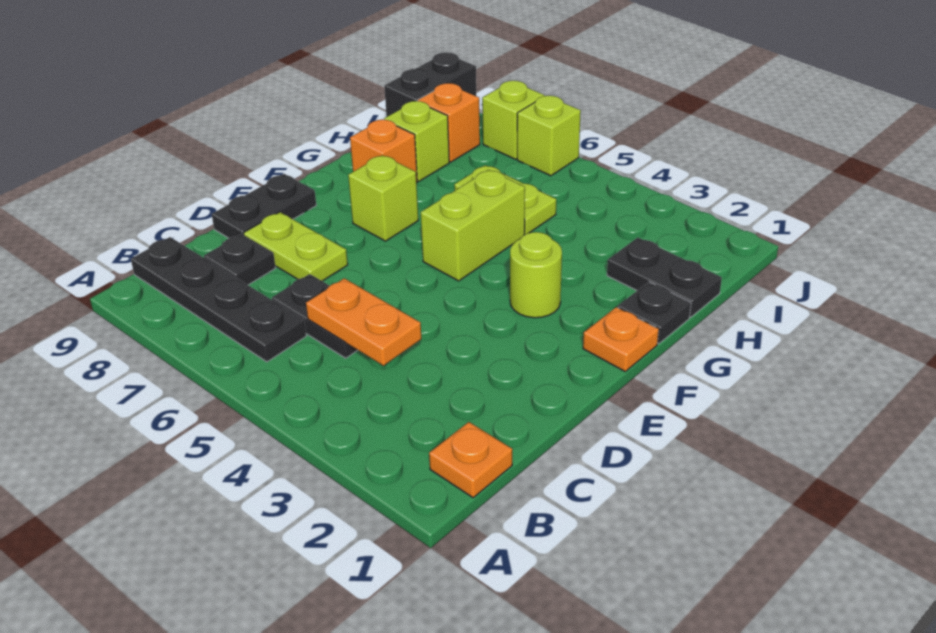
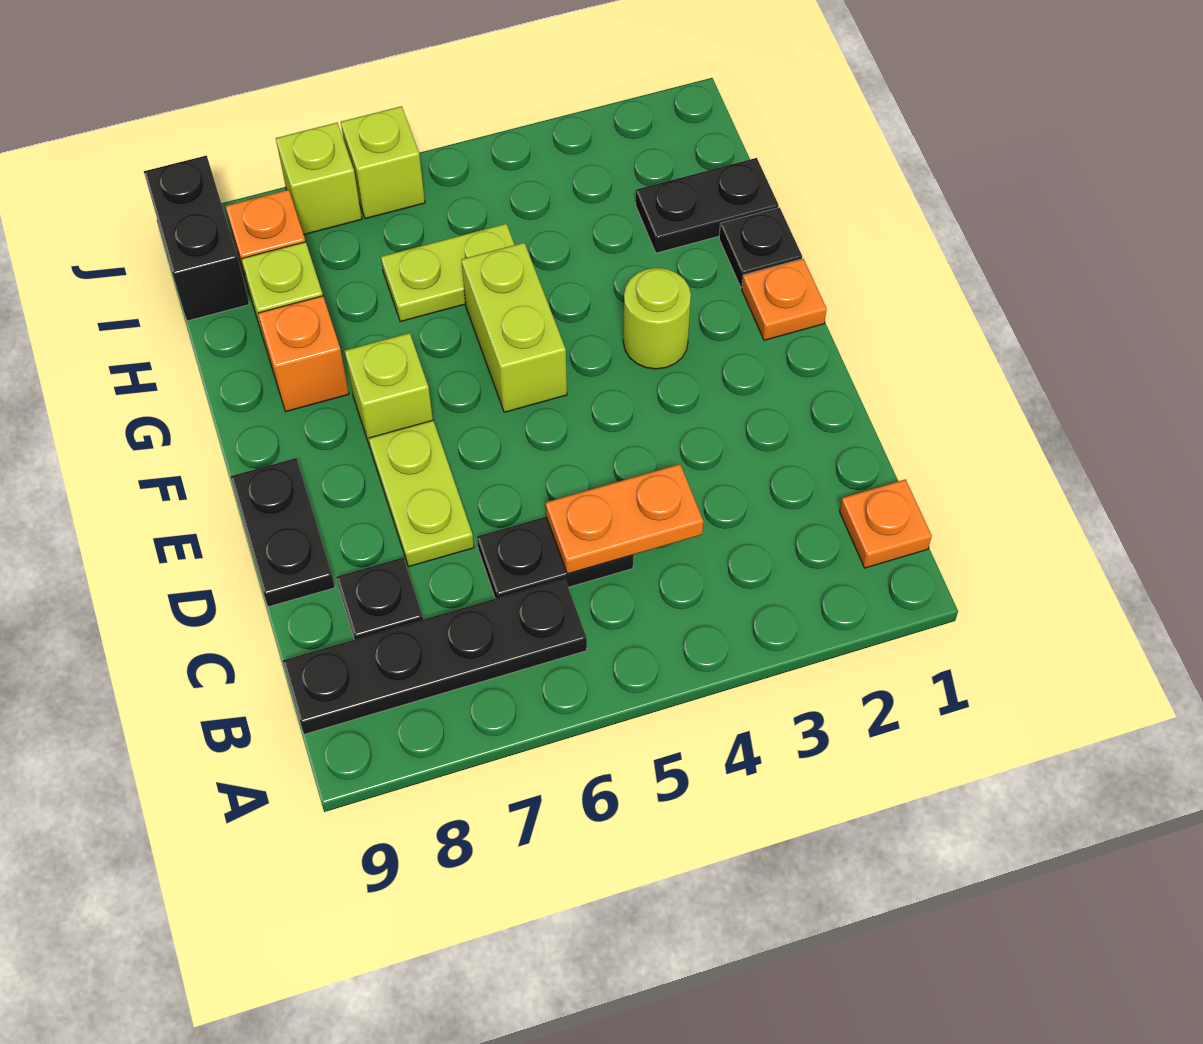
lime 1x2 plate [244,212,348,281] -> lime 1x2 plate turned to [369,420,474,567]

